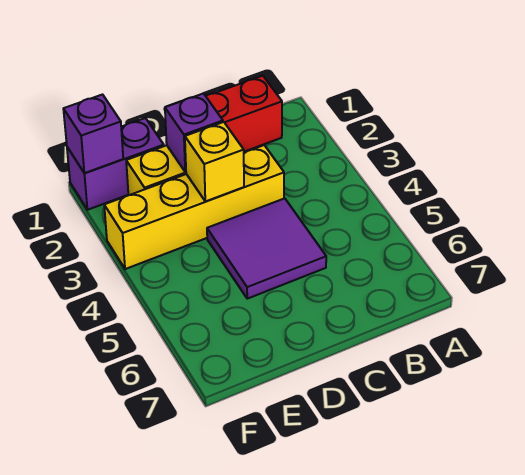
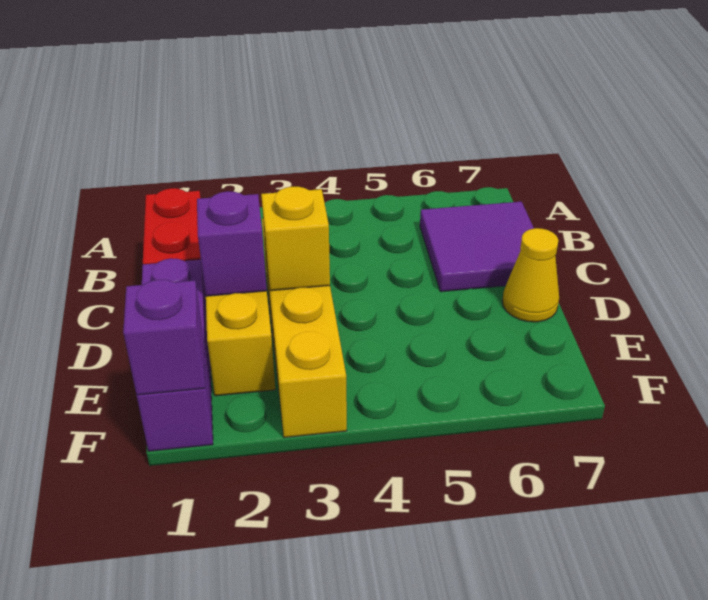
purple 2x2 tile [207,198,326,299] -> purple 2x2 tile moved to [420,202,534,292]
none -> yellow 1x1 cone [502,228,559,322]
purple 1x2 brick [67,118,164,210] -> purple 1x3 brick [137,258,213,451]

